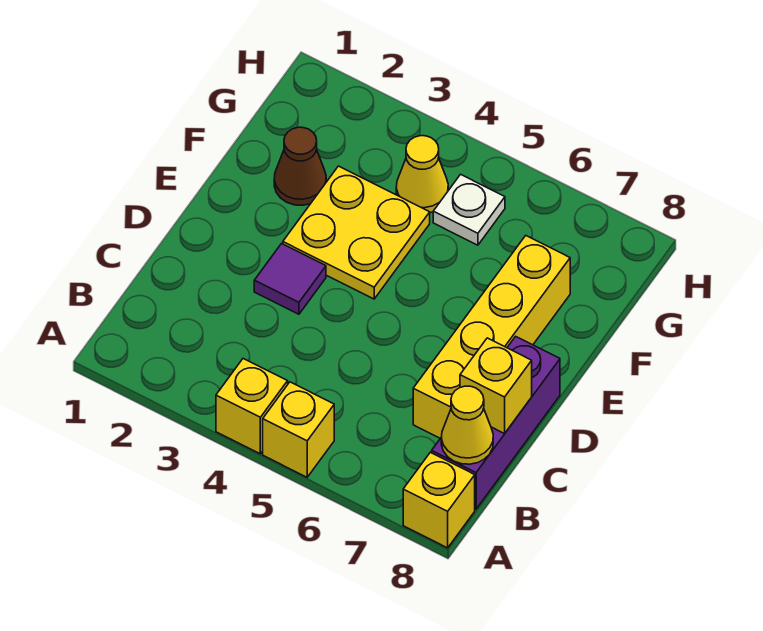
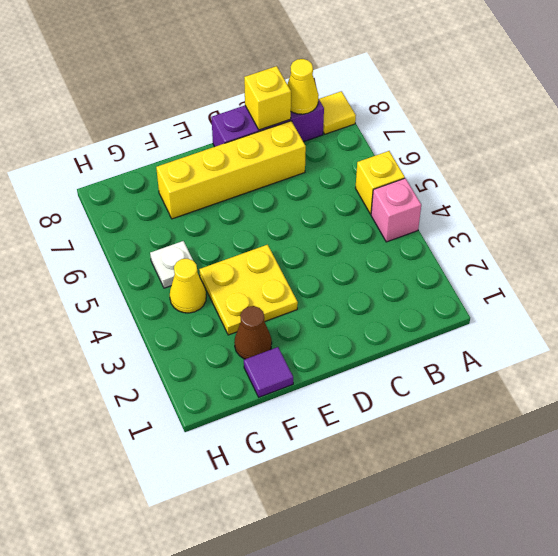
yellow 1x1 brick [216,359,288,454] -> pink 1x1 brick [371,178,421,242]
yellow 1x1 brick [403,452,475,548] -> yellow 1x1 tile [319,91,356,134]
purple 1x1 tile [254,244,326,314] -> purple 1x1 tile moved to [244,347,293,397]

